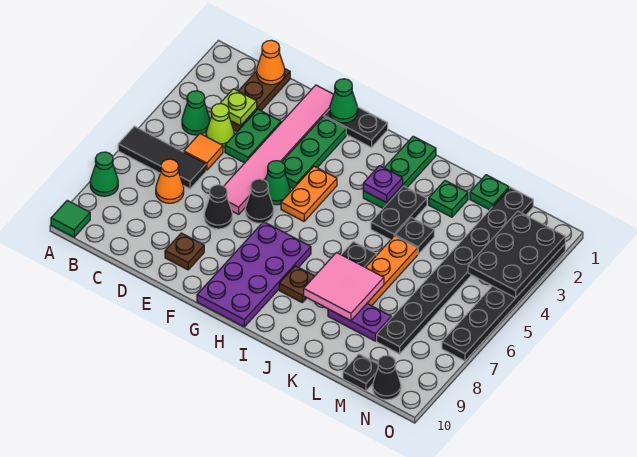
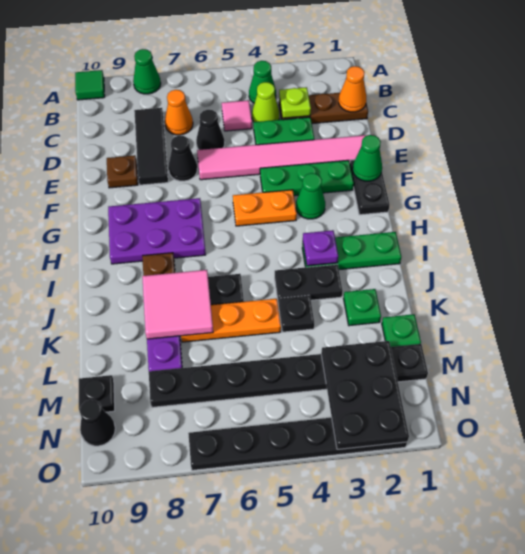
black 1x3 tile [118,126,206,189] -> black 1x3 tile moved to [134,108,168,185]
orange 1x1 tile [184,134,223,170] -> pink 1x1 tile [222,100,252,131]
green 1x1 cone [265,161,290,205] -> green 1x1 cone moved to [296,173,325,219]
black 1x1 cone [245,179,274,223] -> black 1x1 cone moved to [196,110,225,150]
purple 2x4 plate [197,222,311,327] -> purple 2x3 plate [108,198,206,264]
black 2x3 plate [468,211,565,298] -> black 2x3 plate turned to [321,341,409,449]

